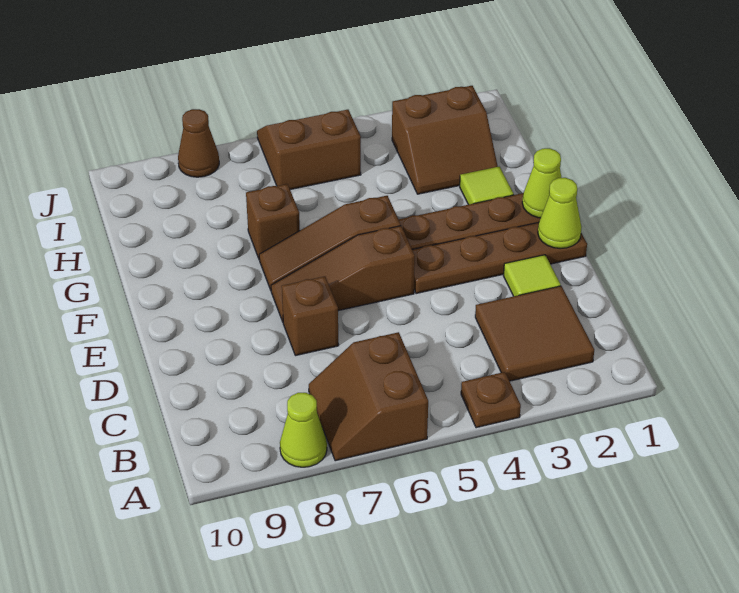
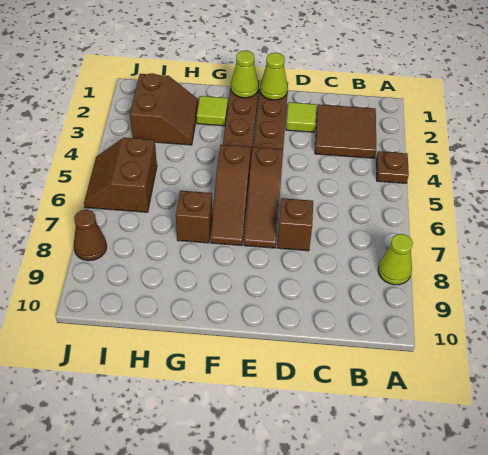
brown 2x2 slope [309,332,428,461] -> none

